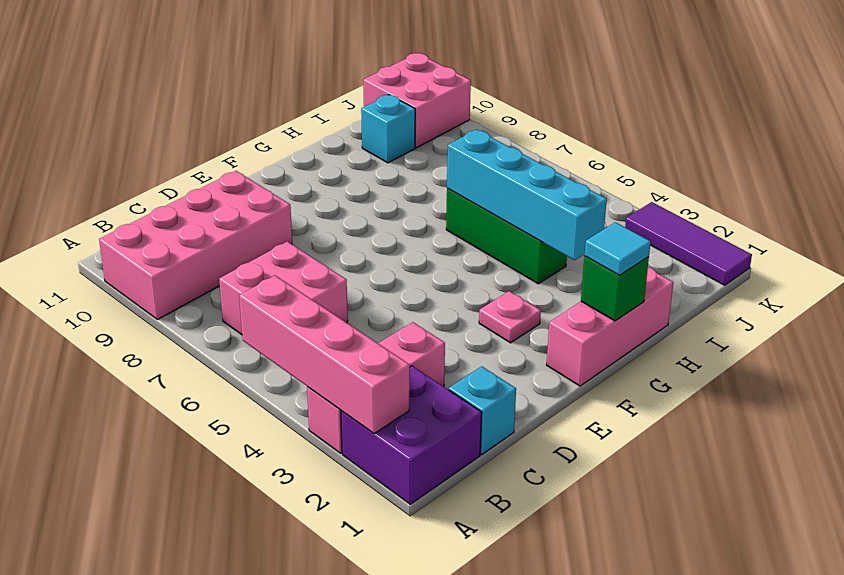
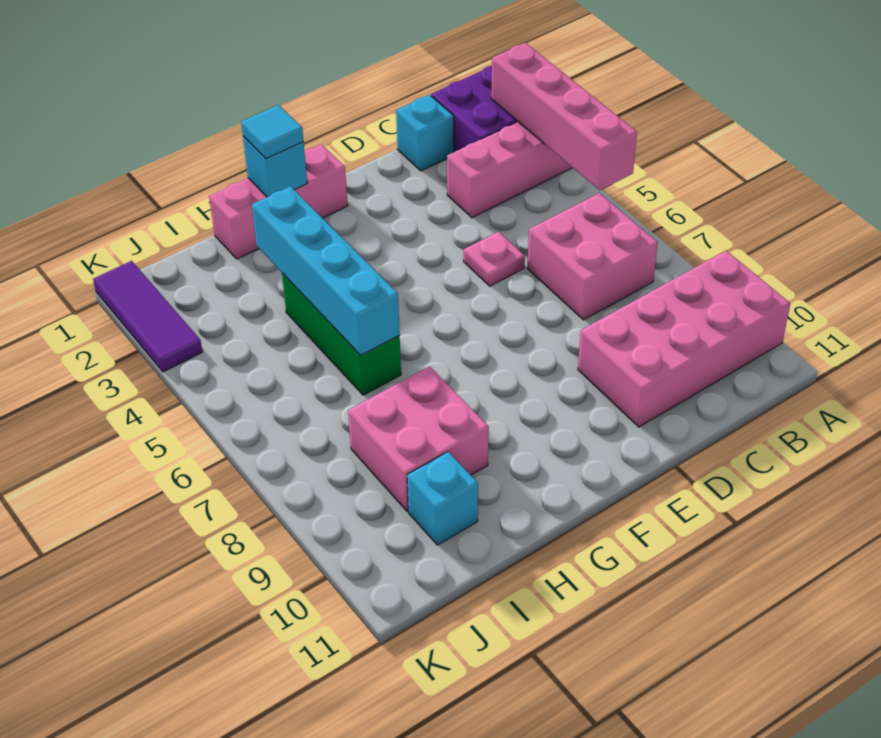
pink 1x1 plate [479,291,541,343] -> pink 1x1 plate moved to [464,232,525,286]
green 1x1 brick [581,256,649,321] -> cyan 1x1 brick [243,136,307,197]
pink 2x2 brick [363,53,471,148] -> pink 2x2 brick moved to [348,366,489,512]

